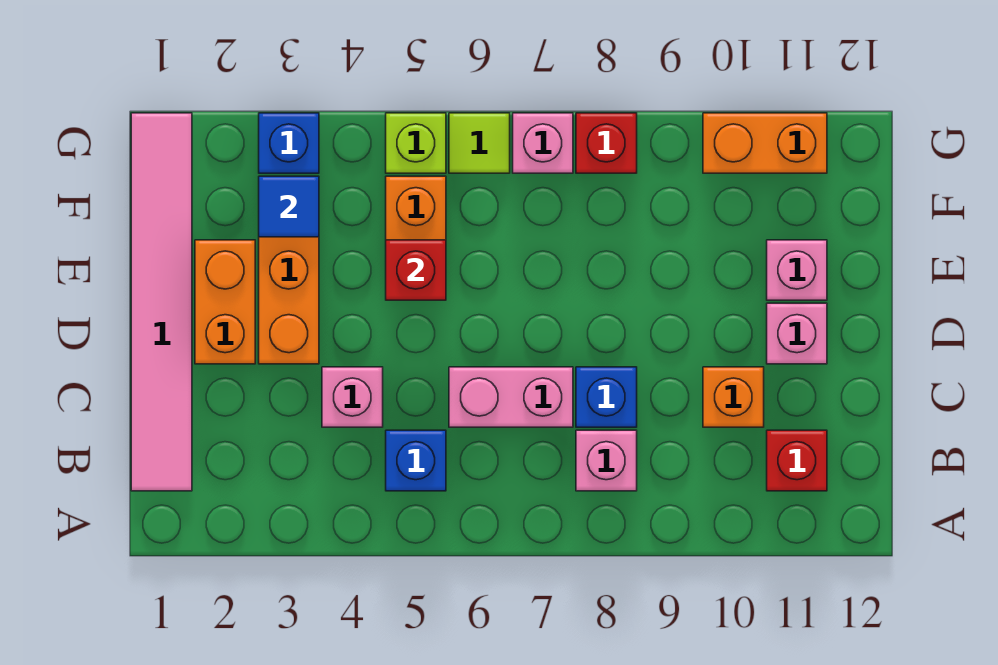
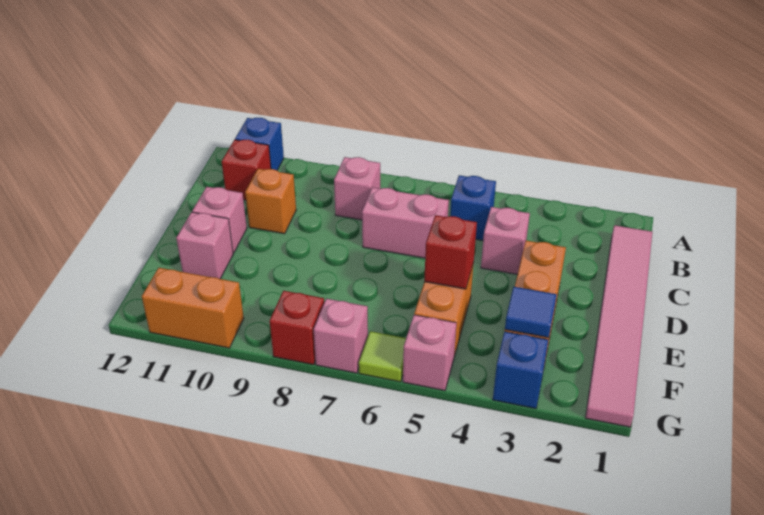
blue 1x1 brick [576,367,637,427] -> blue 1x1 brick moved to [235,118,284,170]
orange 1x2 brick [195,240,255,364] -> none
lime 1x1 brick [386,113,446,173] -> pink 1x1 brick [403,315,456,391]

